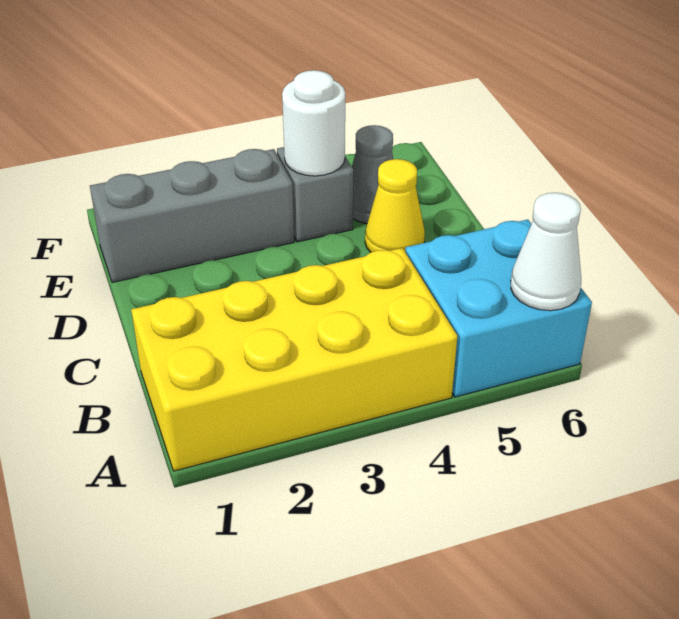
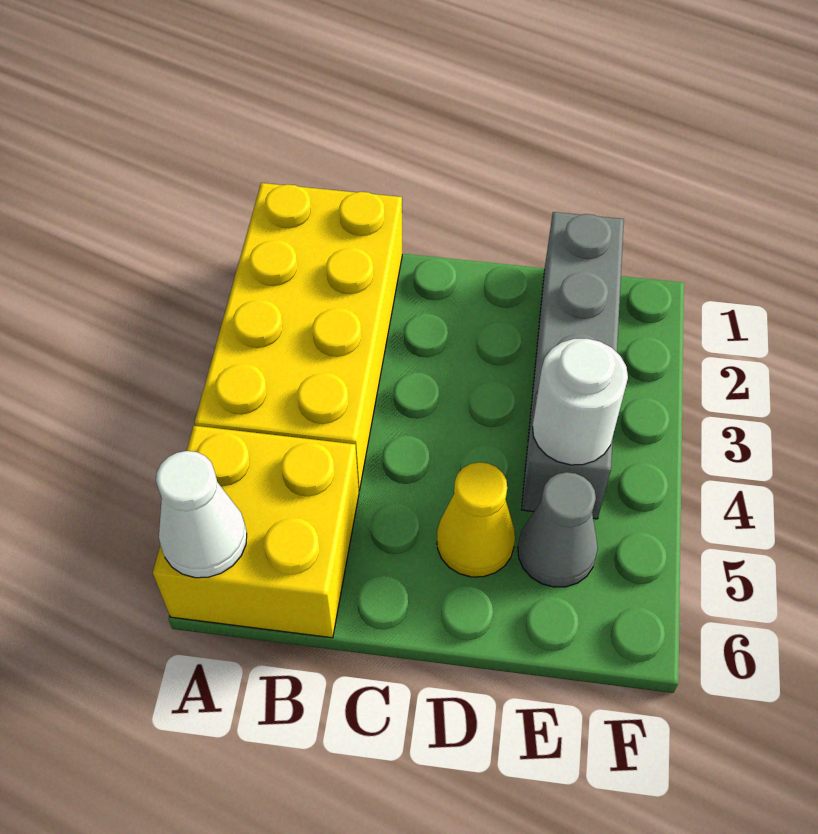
cyan 2x2 brick [405,220,592,397] -> yellow 2x2 brick [153,426,359,638]

